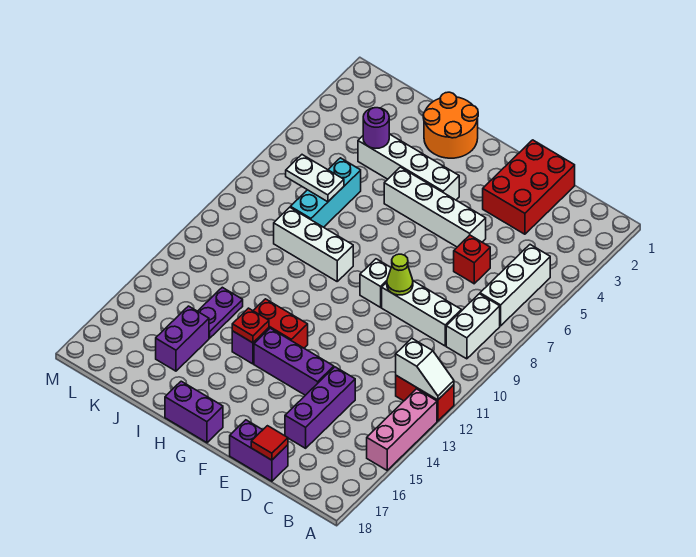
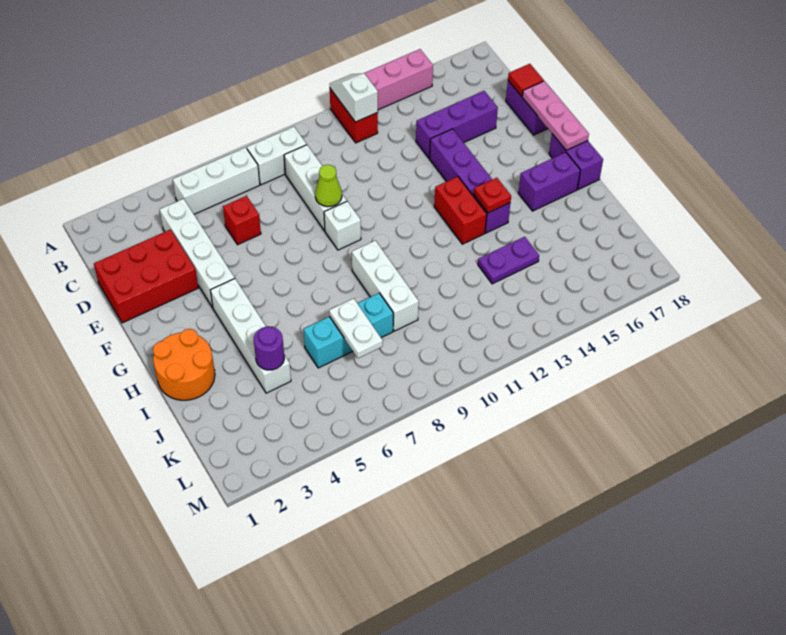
white 1x4 brick [384,167,486,247] -> white 1x4 brick moved to [160,199,235,308]
none -> pink 1x3 plate [522,81,589,150]
purple 1x2 brick [156,306,209,371] -> purple 1x2 brick moved to [518,152,580,211]

